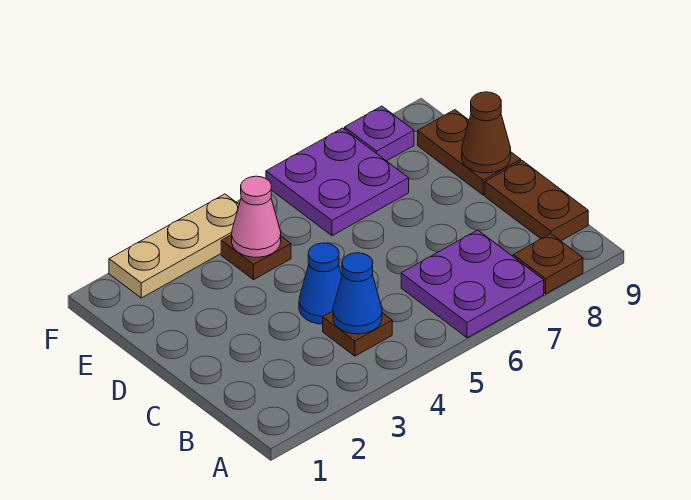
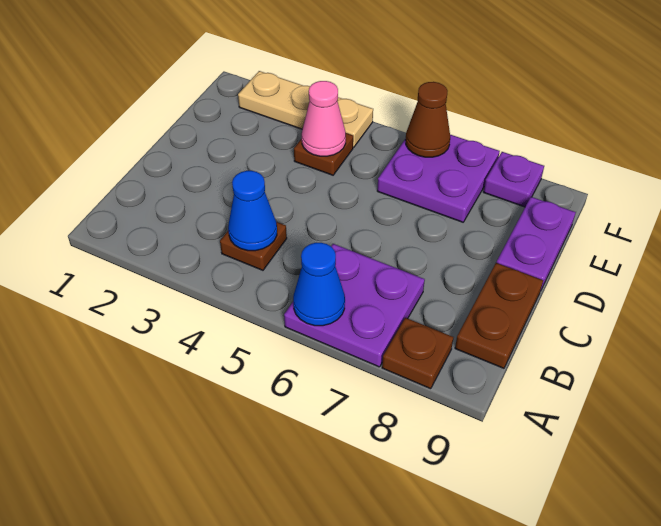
blue 1x1 cone [299,243,342,324] -> blue 1x1 cone moved to [293,243,345,326]
brown 1x2 plate [418,110,521,195] -> purple 1x2 plate [496,197,576,289]
brown 1x1 cone [462,92,511,173] -> brown 1x1 cone moved to [406,82,450,157]

